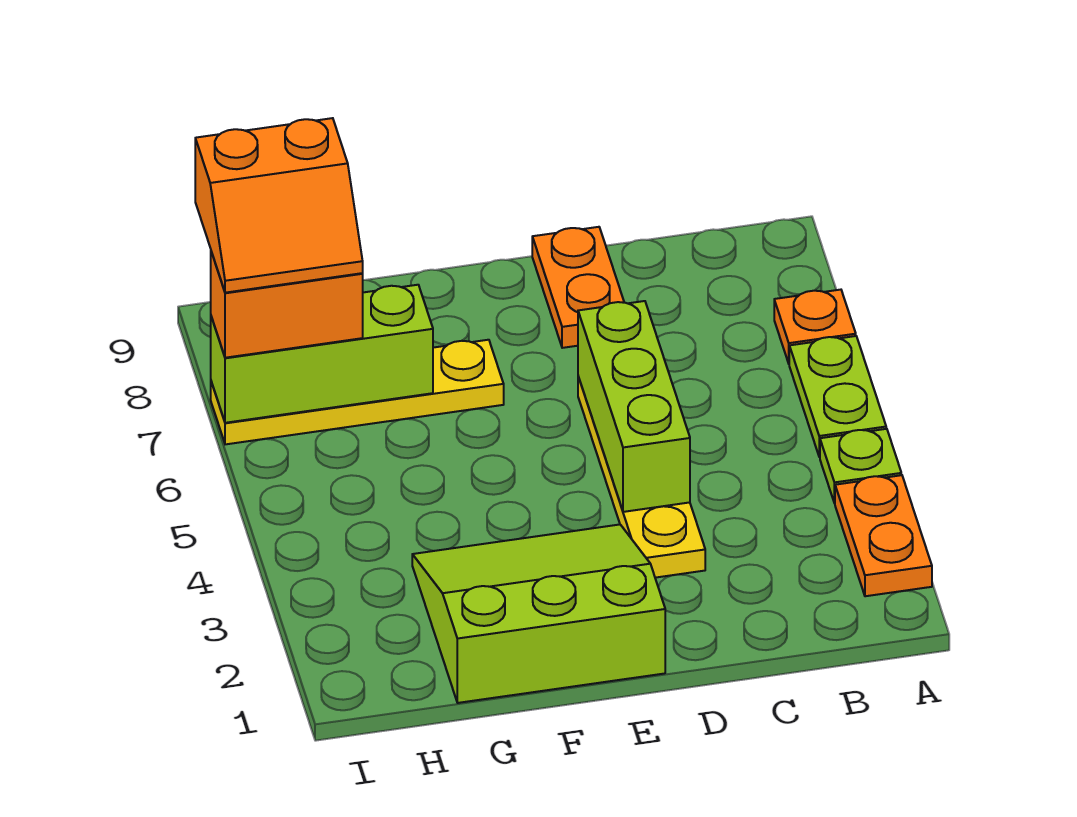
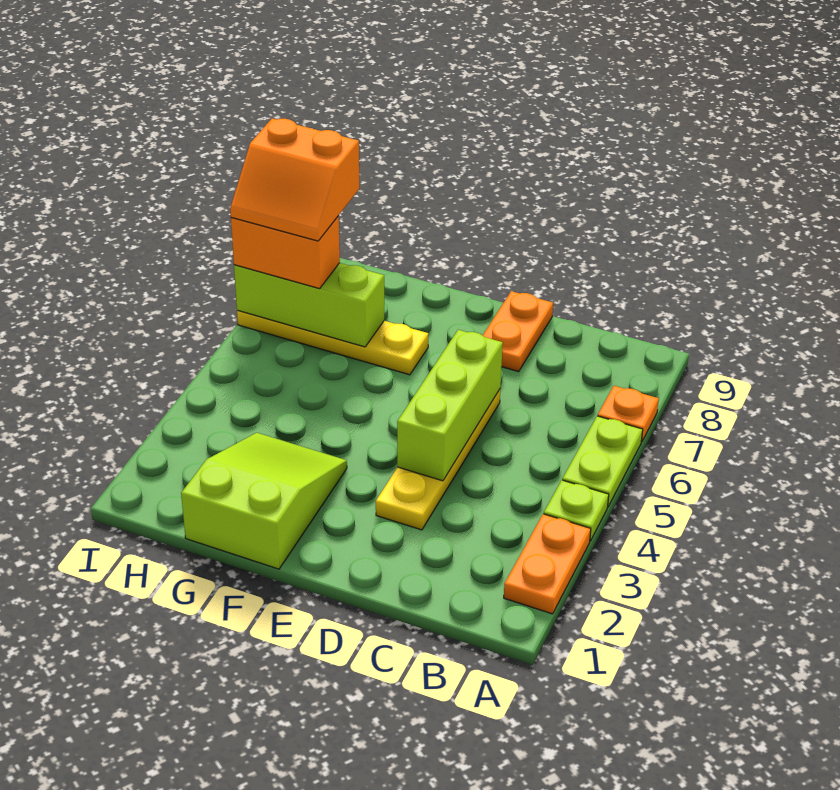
lime 3x3 slope [412,525,665,703] -> lime 2x3 slope [181,433,347,569]

